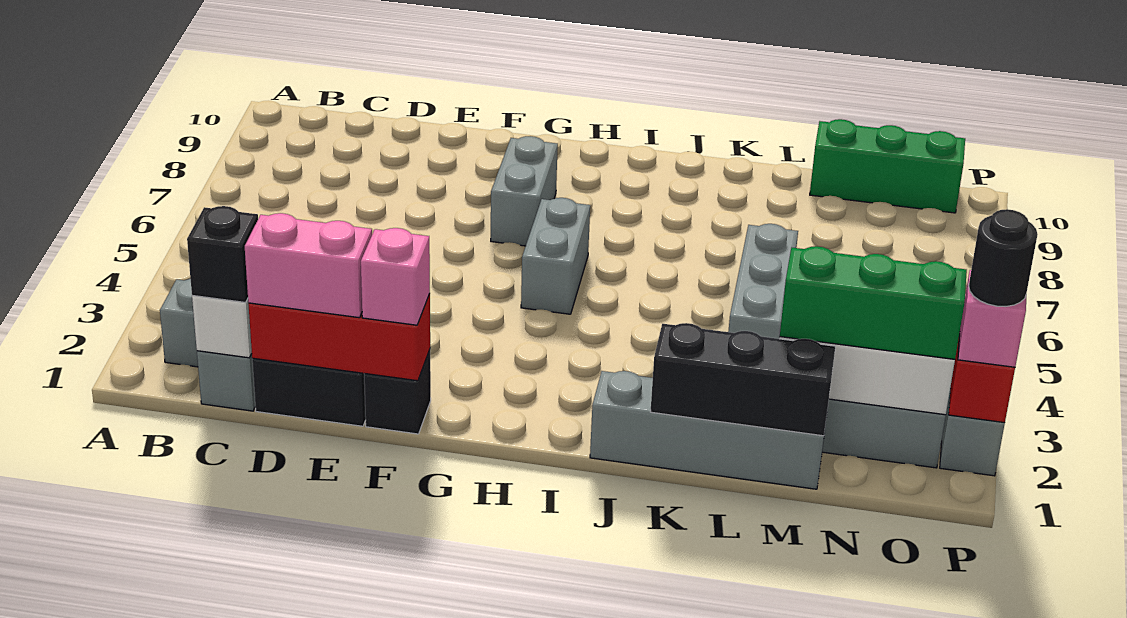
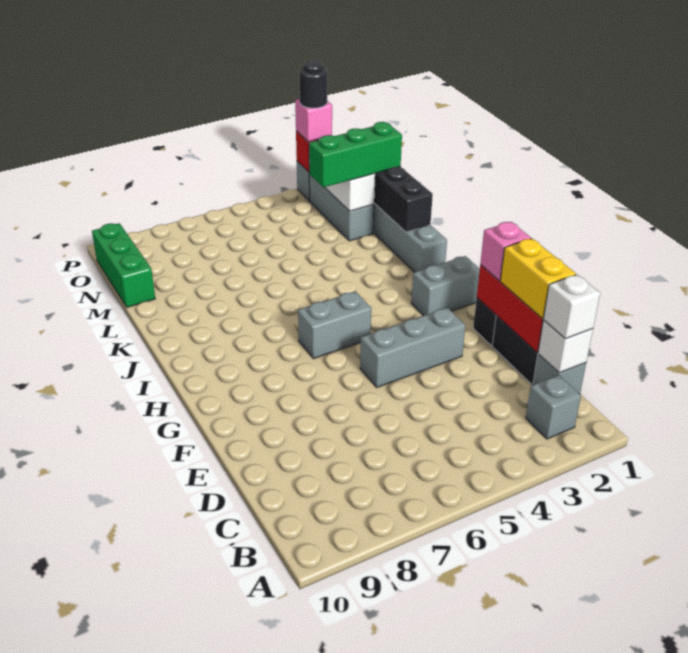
black 1x1 brick [187,206,258,302] -> white 1x1 brick [543,275,600,339]
pink 1x2 brick [245,213,372,318] -> yellow 1x2 brick [500,239,576,319]
grey 1x2 brick [491,136,558,246] -> grey 1x2 brick moved to [411,256,480,316]
grey 1x3 brick [728,224,798,339] -> grey 1x3 brick moved to [360,308,466,387]
green 1x3 brick [780,246,967,359] -> green 1x3 brick turned to [309,122,402,187]

